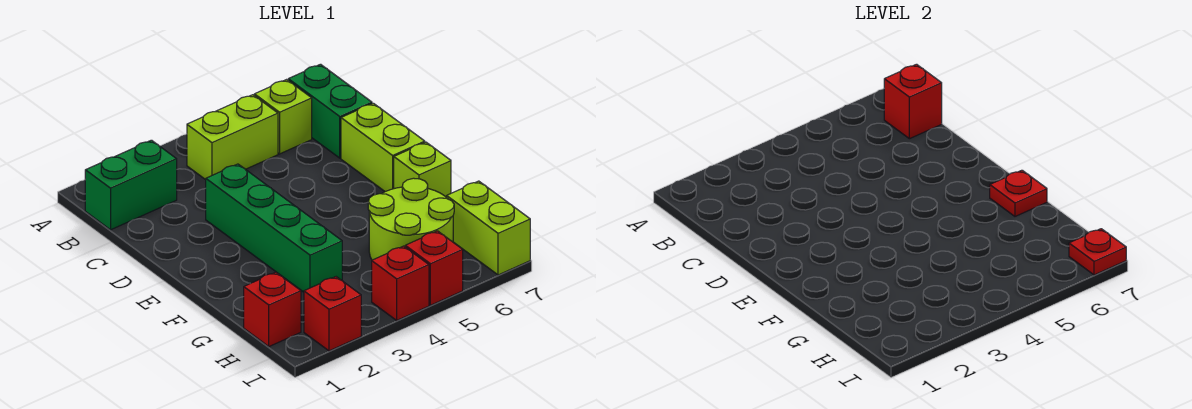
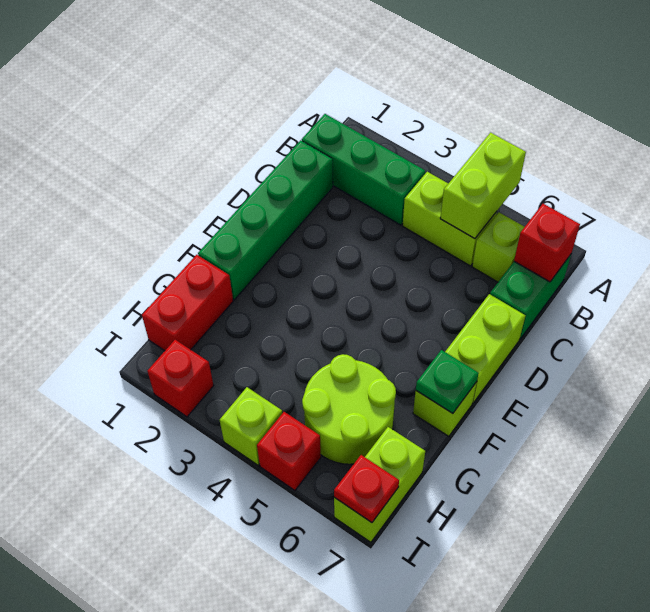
none -> lime 1x2 brick [440,133,526,239]
green 1x2 brick [85,140,177,230] -> green 1x3 brick [302,114,425,225]
green 1x4 brick [206,164,342,292] -> green 1x4 brick moved to [198,140,333,300]
red 1x1 plate [990,170,1047,216] -> green 1x1 plate [416,350,479,413]
red 1x1 brick [244,272,301,346] -> red 1x2 brick [142,255,233,351]
red 1x1 brick [372,246,429,320] -> lime 1x1 brick [220,387,282,465]

